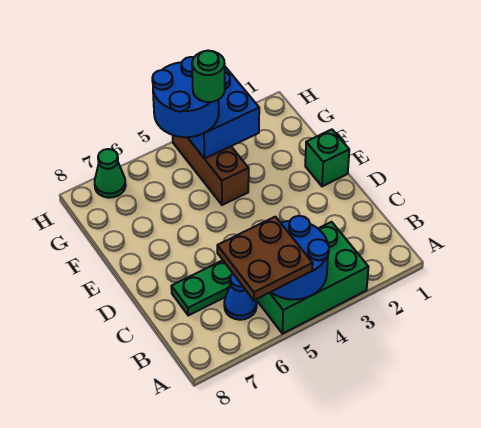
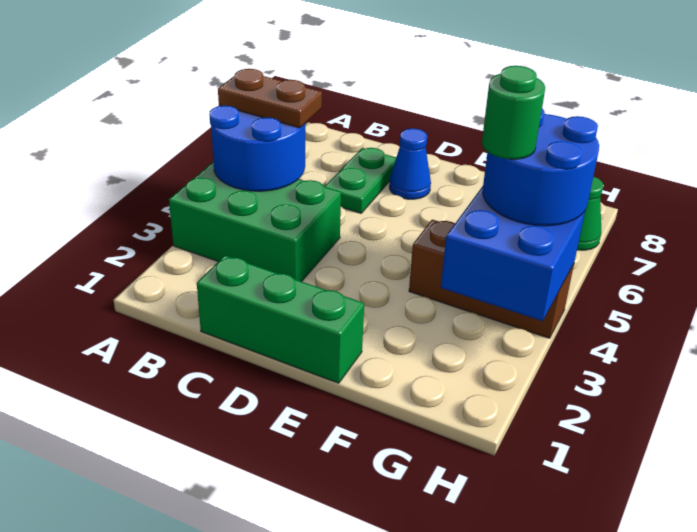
green 2x3 brick [256,222,368,334] -> green 2x3 brick turned to [169,162,341,282]
brown 2x2 plate [217,217,313,300] -> brown 1x2 plate [218,69,322,128]
blue 1x1 cone [224,273,257,320] -> blue 1x1 cone moved to [389,128,431,199]
green 1x1 brick [305,129,349,186] -> green 1x3 brick [197,255,364,383]

